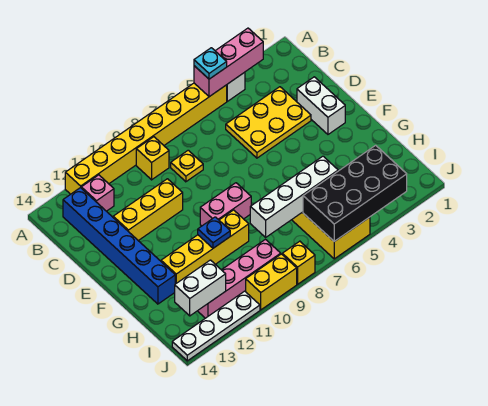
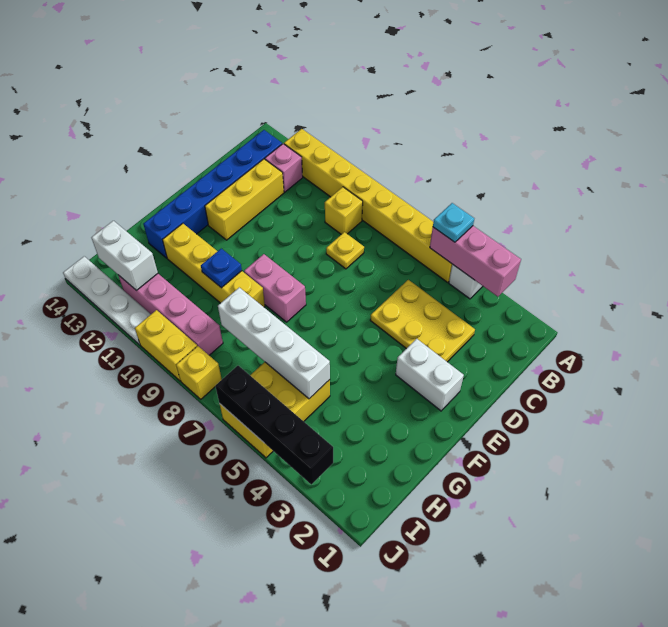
white 1x2 brick [297,77,345,134] -> white 1x2 brick turned to [396,339,464,411]
yellow 1x3 brick [113,179,183,241] -> yellow 1x3 brick turned to [205,159,284,240]
black 2x4 brick [303,145,407,241] -> black 1x4 brick [215,366,333,484]

